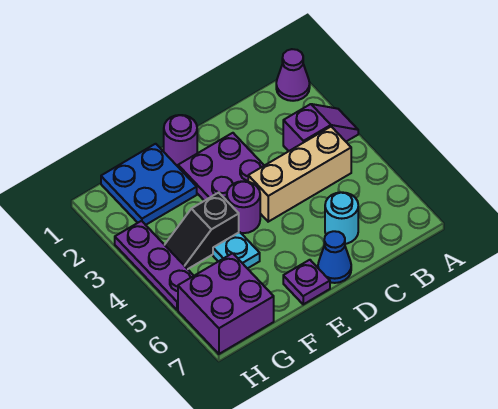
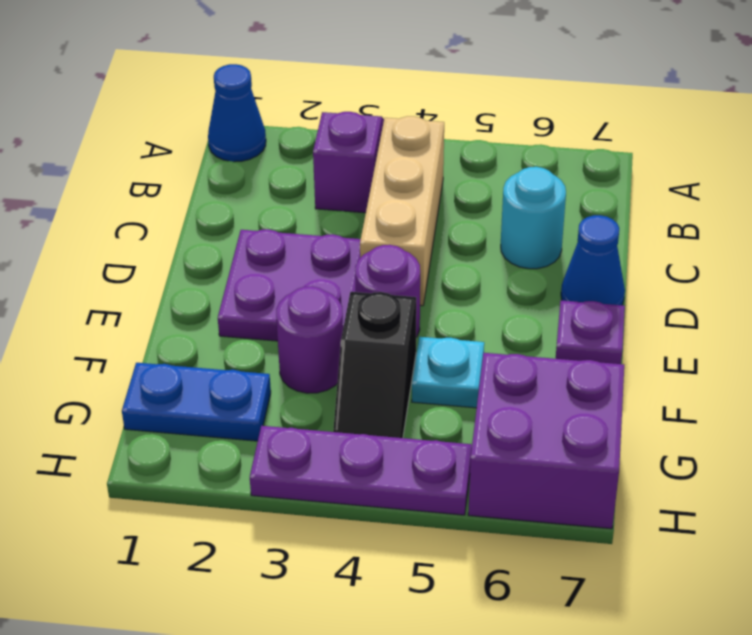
purple 1x1 cone [276,49,310,101] -> blue 1x1 cone [208,64,266,162]
purple 1x1 round brick [164,115,197,166] -> purple 1x1 round brick moved to [276,286,343,393]
blue 2x2 plate [101,144,197,225] -> blue 1x2 plate [122,363,271,441]

